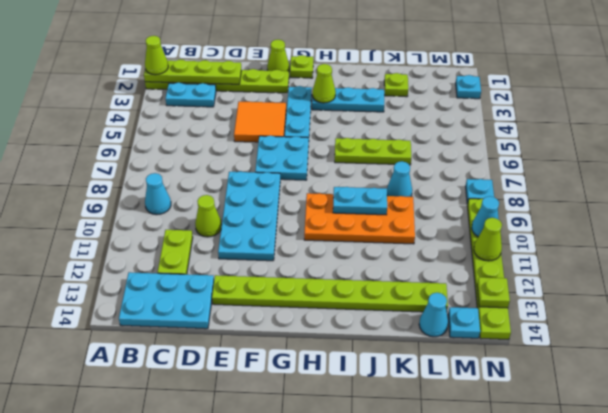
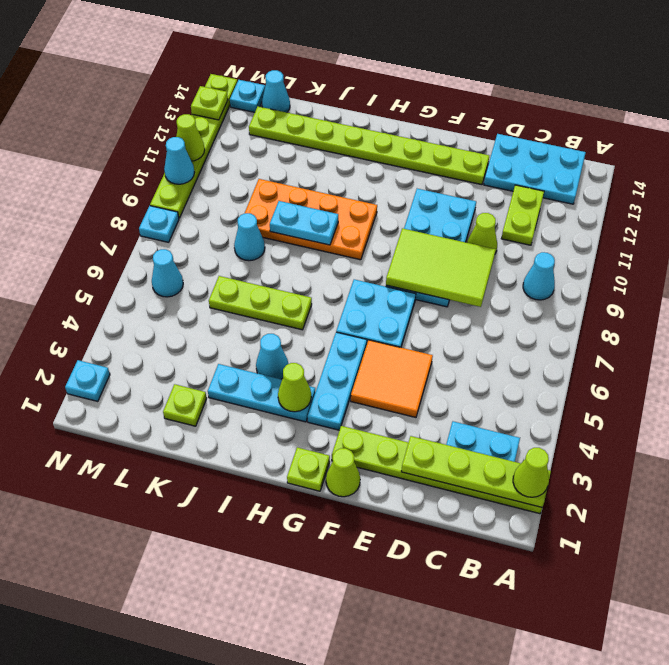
none -> lime 2x3 tile [386,228,496,307]
none -> cyan 1x1 cone [256,334,288,379]
none -> cyan 1x1 cone [152,249,183,297]

